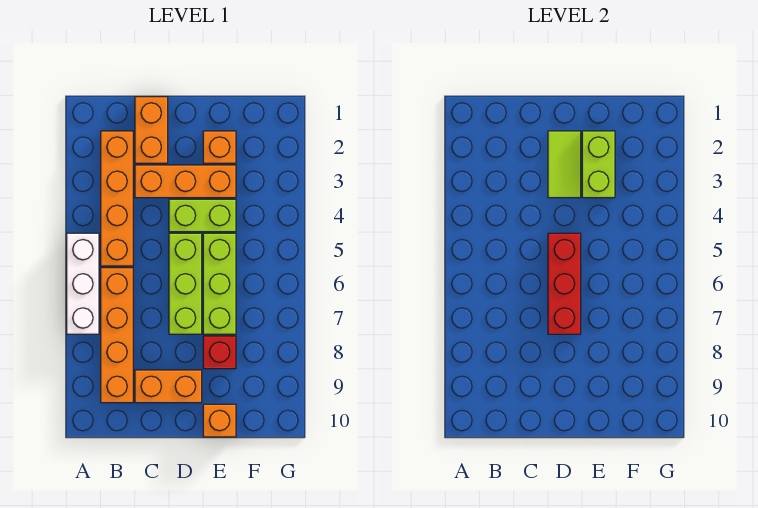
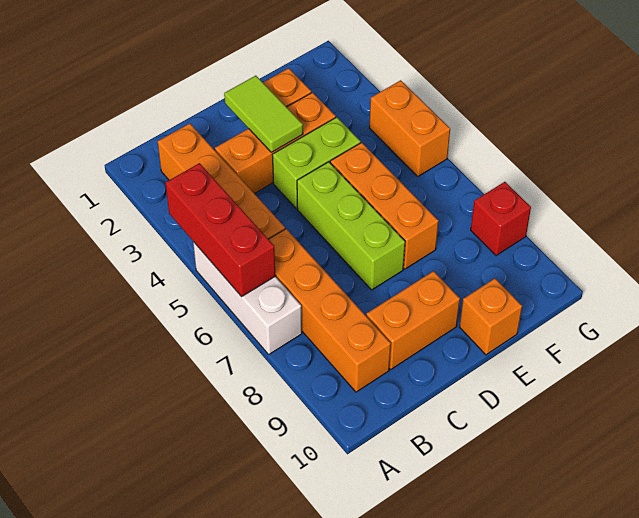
orange 1x2 brick [135,97,168,163] -> orange 1x2 brick moved to [369,80,450,176]
red 1x3 brick [548,233,581,334] -> red 1x3 brick moved to [165,163,275,297]
lime 1x2 brick [582,131,615,198] -> none
lime 1x3 brick [203,233,236,334] -> orange 1x3 brick [330,142,438,269]
red 1x1 brick [203,336,236,369] -> red 1x1 brick moved to [471,182,531,256]

